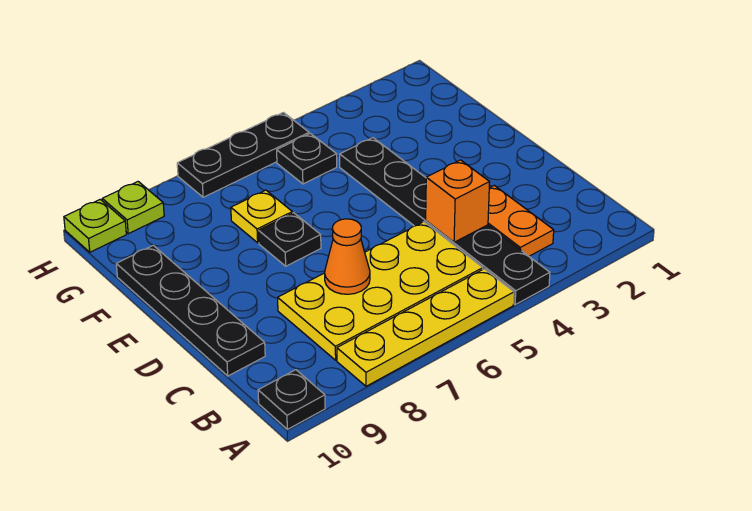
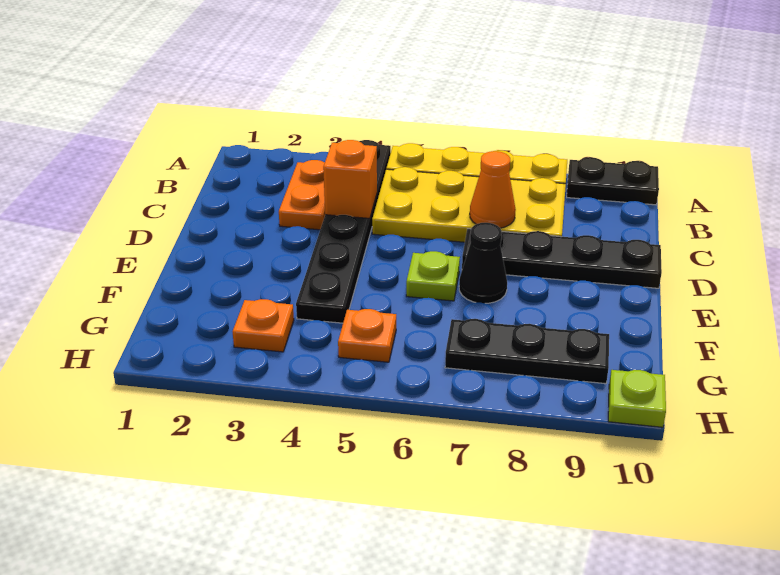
black 1x1 plate [258,370,325,429] -> black 1x2 plate [567,157,659,205]
black 1x4 plate [116,245,265,376] -> black 1x4 plate turned to [462,229,662,288]
black 1x1 plate [258,213,321,266] -> black 1x1 cone [459,223,507,303]
yellow 1x1 plate [231,190,292,243] -> none
none -> orange 1x1 plate [232,299,294,352]
black 1x1 plate [277,133,337,184] -> orange 1x1 plate [338,309,396,362]
black 1x3 plate [177,113,309,197] -> black 1x3 plate moved to [445,319,609,384]
lime 1x1 plate [102,182,164,234] -> lime 1x1 plate moved to [406,251,460,301]

